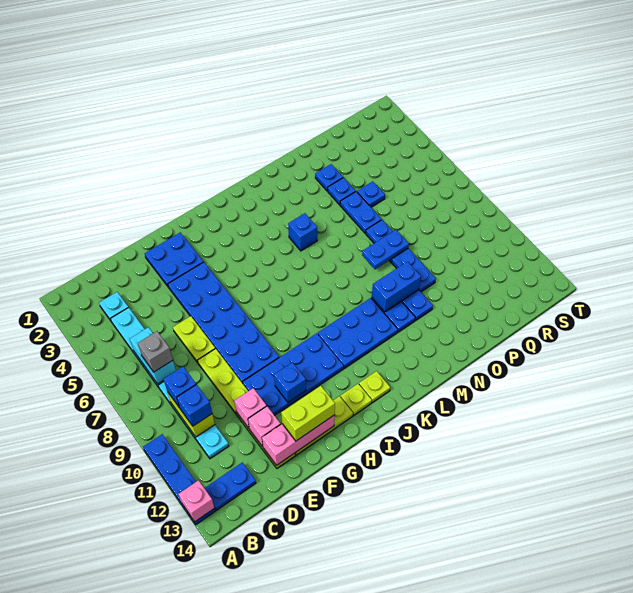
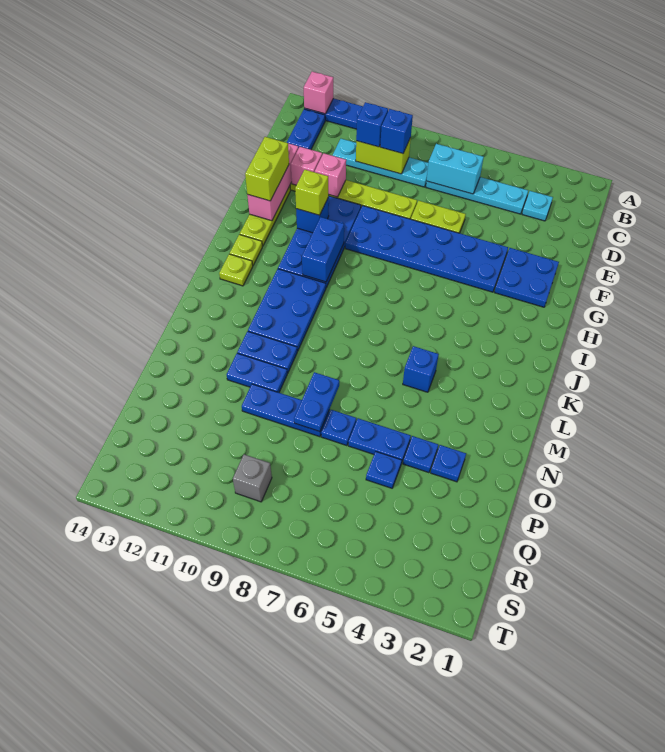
grey 1x1 brick [138,331,173,372] -> grey 1x1 brick moved to [233,454,272,502]
none -> lime 1x1 brick [295,170,328,215]
blue 1x2 brick [372,262,421,312] -> blue 1x2 brick moved to [302,217,344,282]

